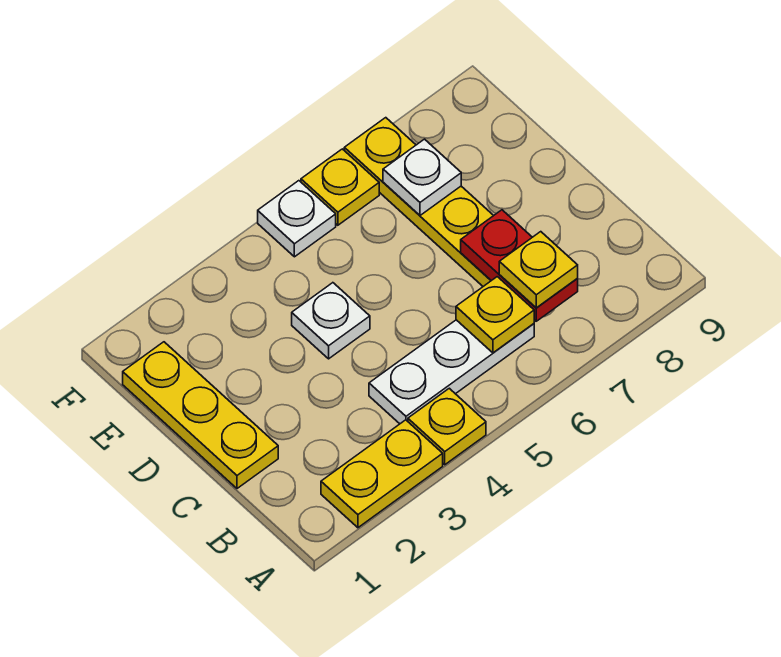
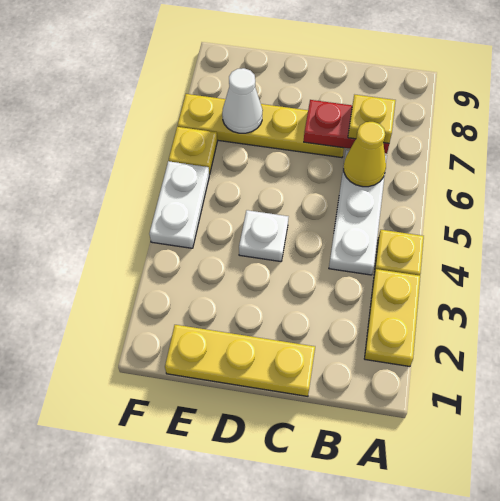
yellow 1x1 plate [456,277,534,353] -> yellow 1x1 cone [343,122,386,187]
white 1x1 plate [383,139,461,215] -> white 1x1 cone [222,68,263,133]
white 1x1 plate [258,181,336,257] -> white 1x2 plate [149,161,209,248]

